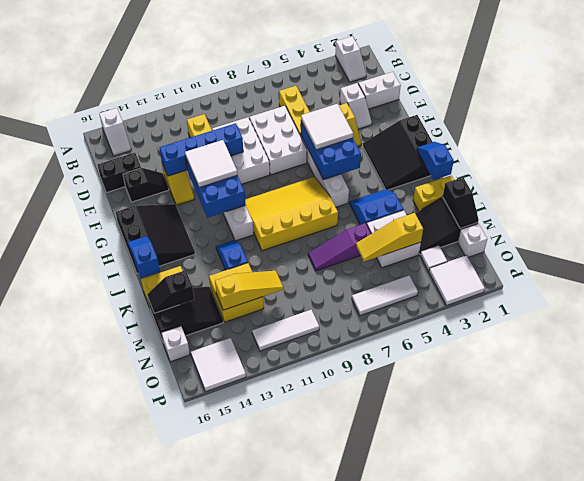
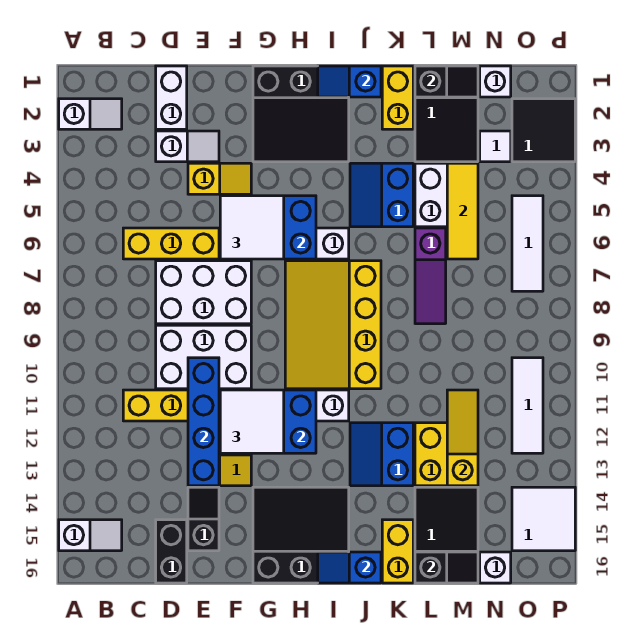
blue 1x2 slope [216,240,248,270] -> blue 2x2 slope [350,423,413,486]
black 1x2 slope [147,270,194,313] -> black 1x2 slope turned to [415,552,478,583]
yellow 1x3 slope [356,213,423,262] -> yellow 1x3 tile [447,163,478,259]
white 2x2 tile [429,255,485,305] -> black 2x2 tile [512,99,575,162]

